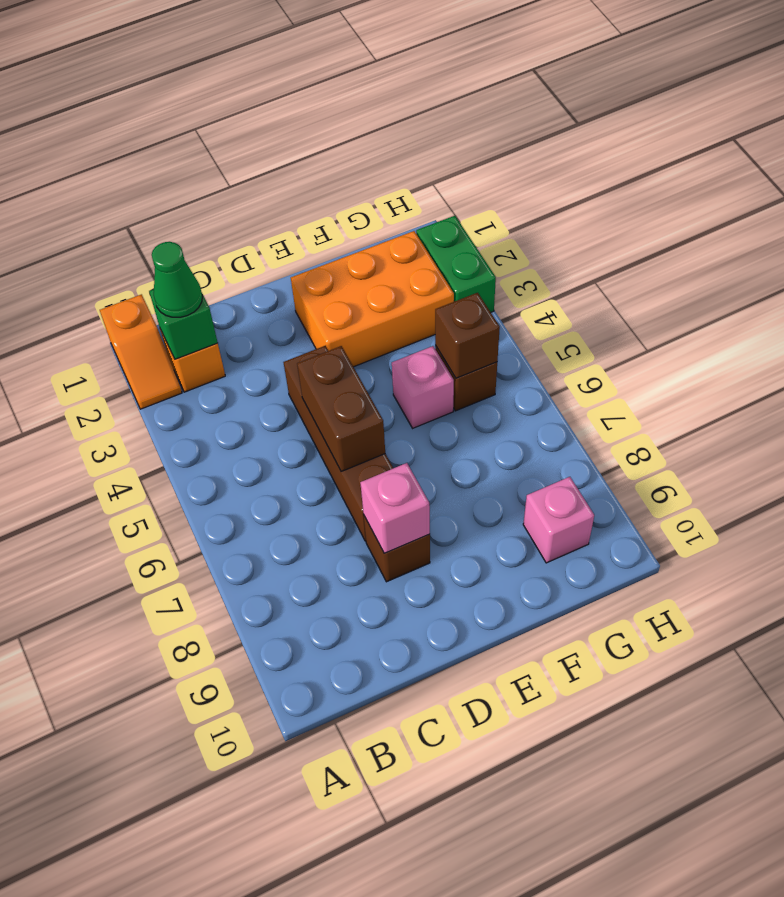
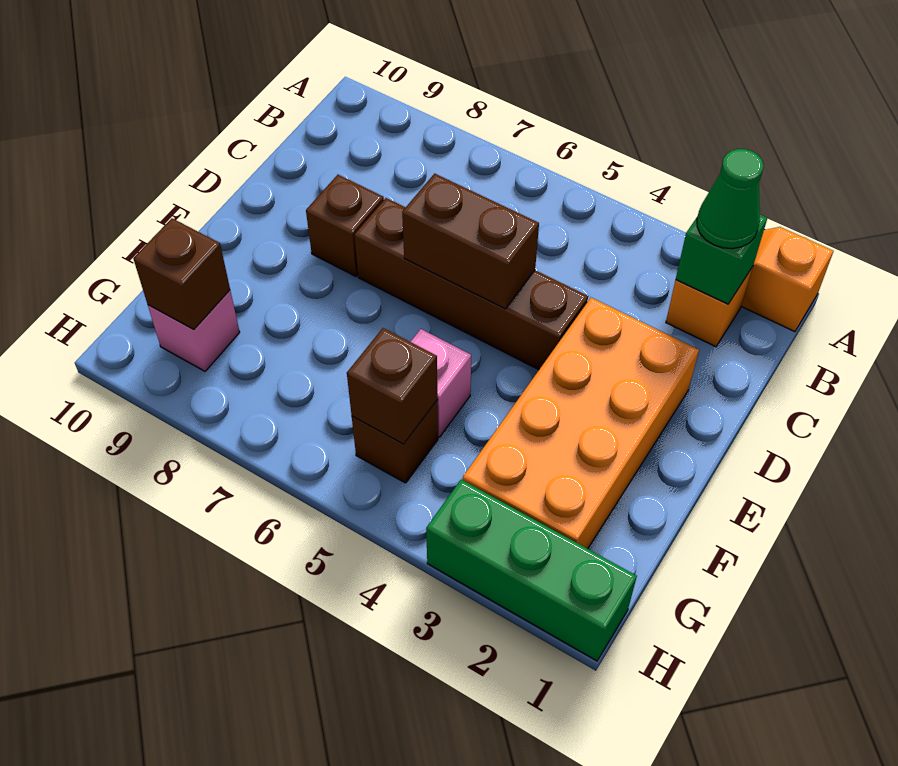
pink 1x1 brick [360,463,430,553] -> none
orange 2x3 brick [291,231,454,367] -> orange 2x4 brick [462,298,699,549]
none -> brown 1x1 brick [133,218,230,329]
green 1x2 brick [416,216,496,312] -> green 1x3 brick [426,480,637,661]

